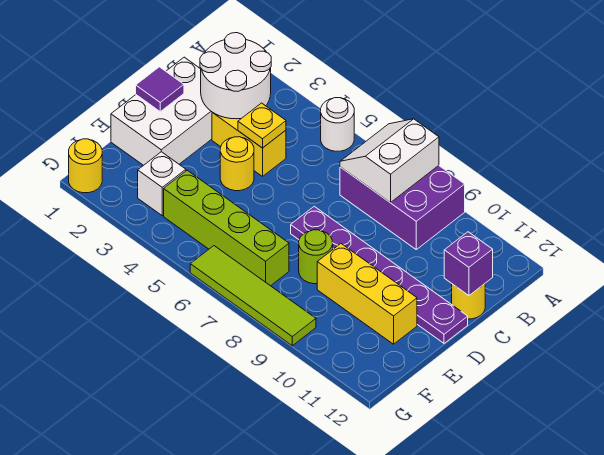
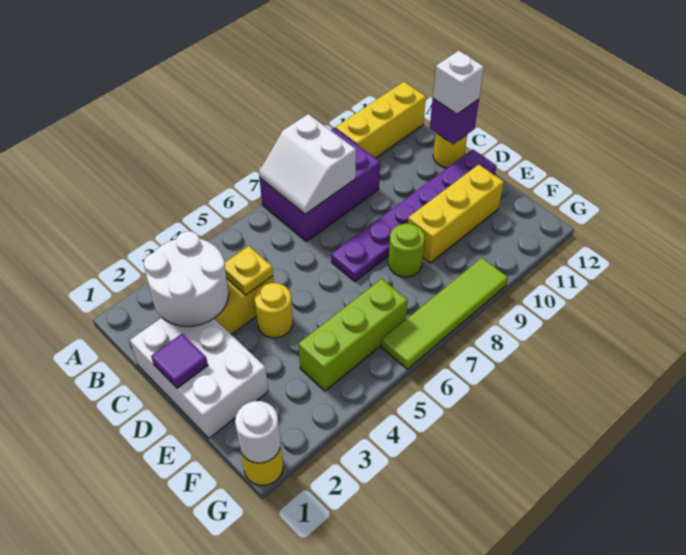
white 1x1 round brick [321,98,354,151] -> white 1x1 round brick moved to [235,401,281,463]
none -> yellow 1x3 brick [335,82,426,158]
white 1x1 brick [138,152,186,216] -> white 1x1 brick moved to [433,51,484,114]
lime 1x4 brick [164,170,289,286] -> lime 1x3 brick [298,279,408,391]

